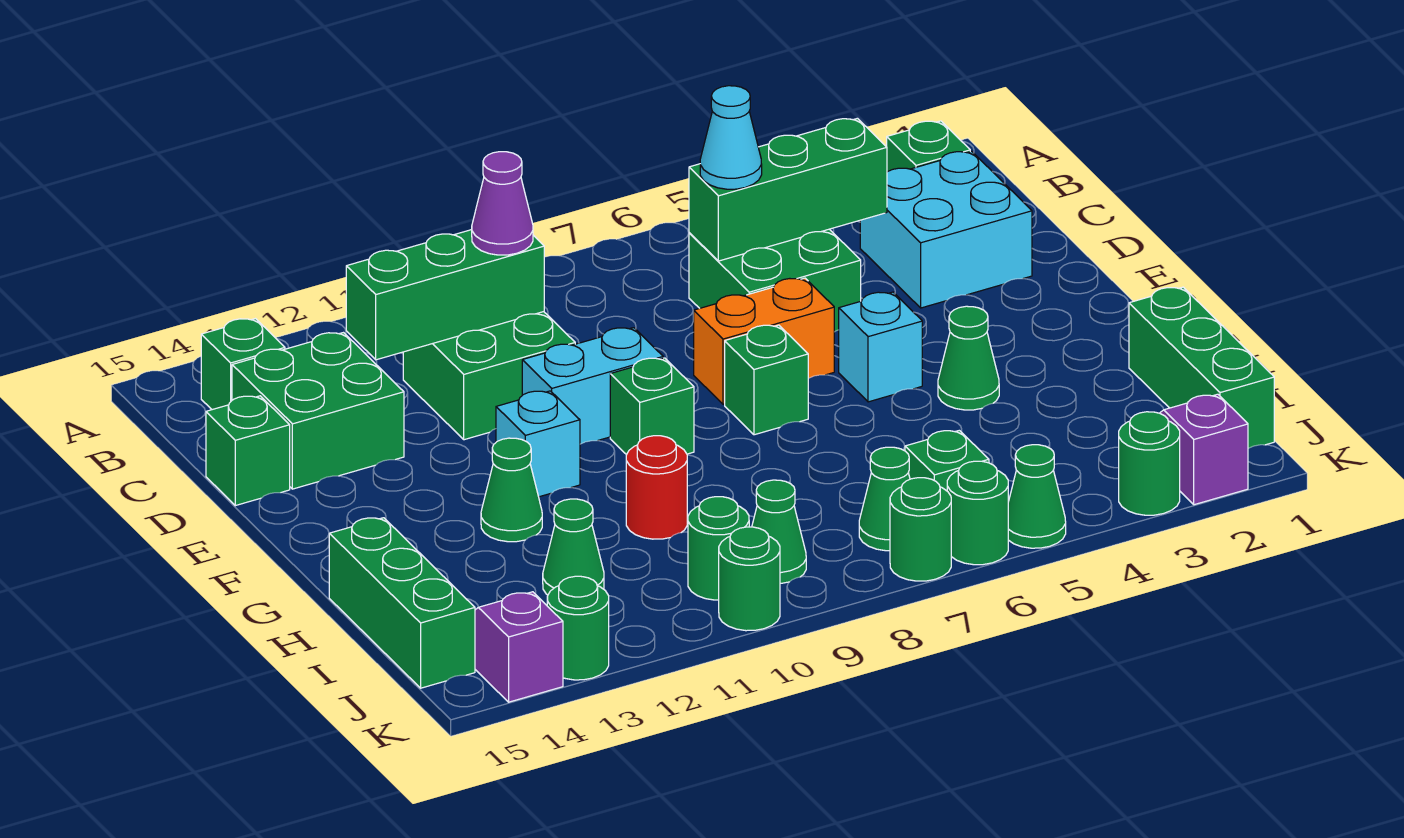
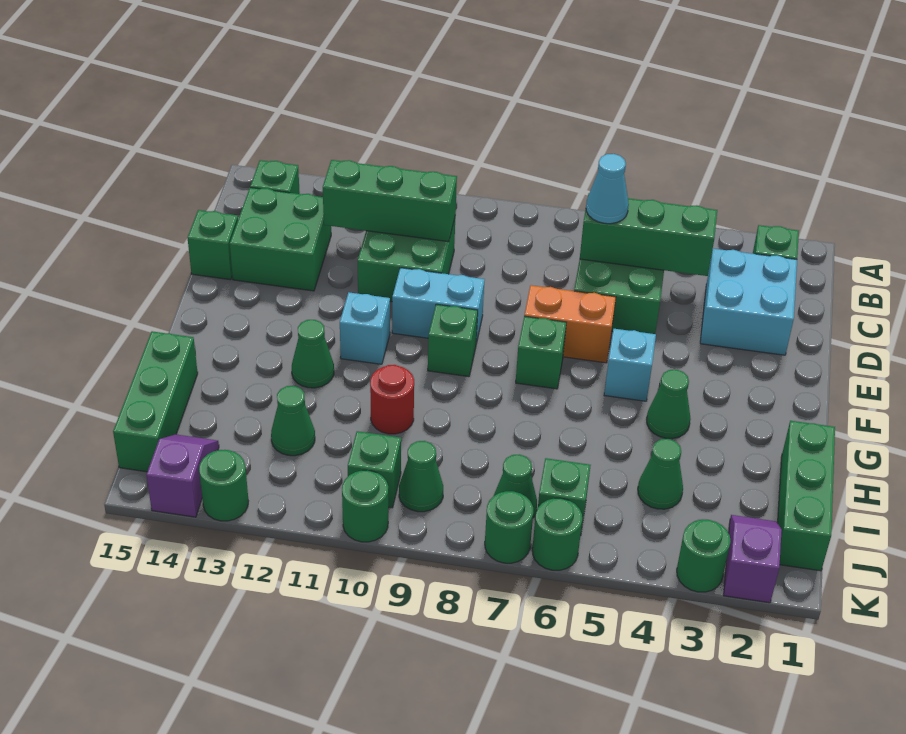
purple 1x1 cone [472,152,533,255] -> none
green 1x1 round brick [688,497,749,600] -> green 1x1 brick [348,431,401,508]
green 1x1 cone [1008,445,1066,548] -> green 1x1 cone moved to [638,439,683,509]

